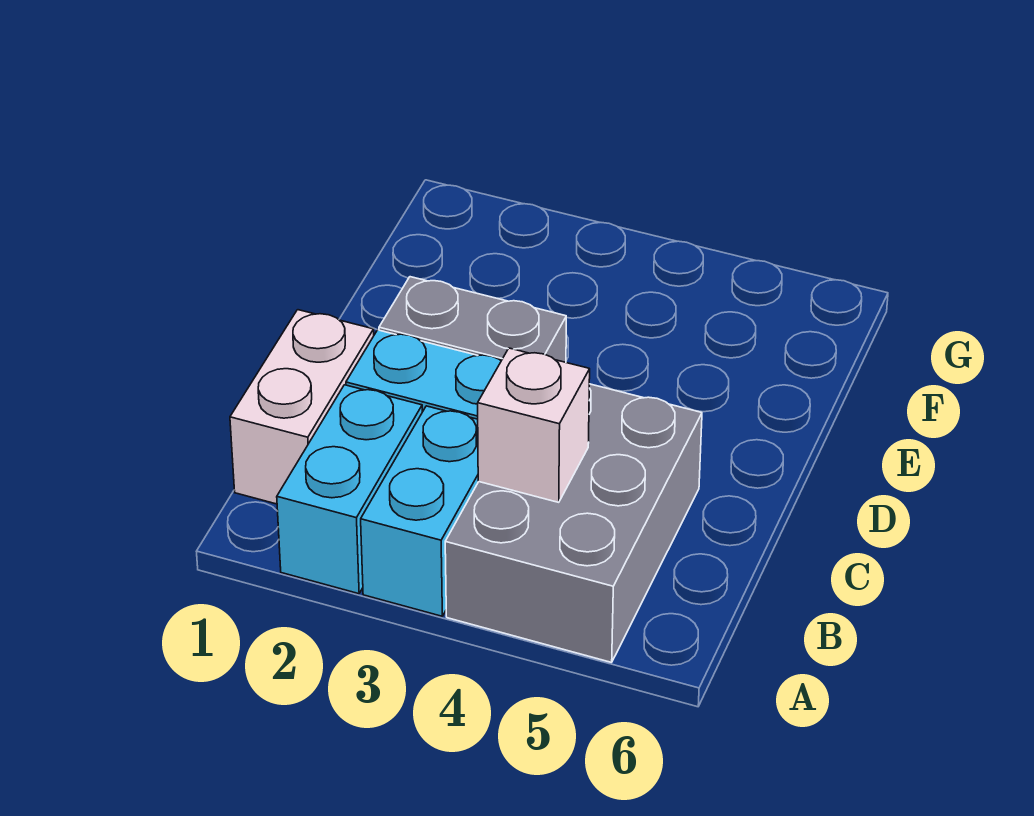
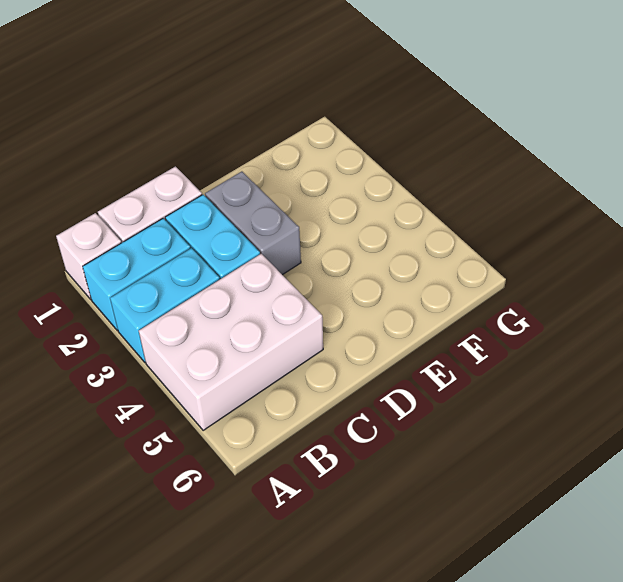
grey 2x3 brick [445,384,702,662] -> white 2x3 brick [139,254,323,431]
white 1x1 brick [478,348,590,502] -> white 1x1 brick moved to [56,213,121,299]

